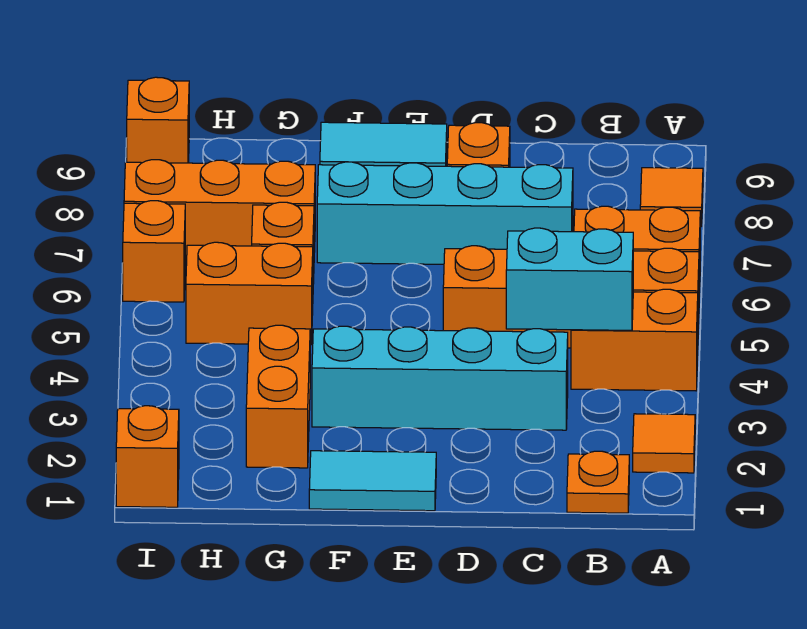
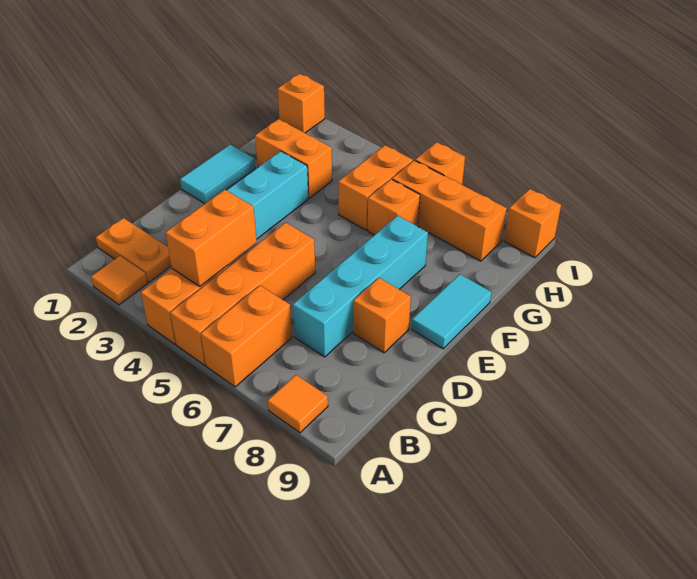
orange 1x1 plate [567,451,629,513] -> orange 1x2 plate [96,218,171,282]
cyan 1x2 brick [506,228,633,330] -> orange 1x2 brick [166,190,257,286]
orange 1x3 brick [124,160,315,261] -> orange 1x3 brick turned to [392,160,507,261]

